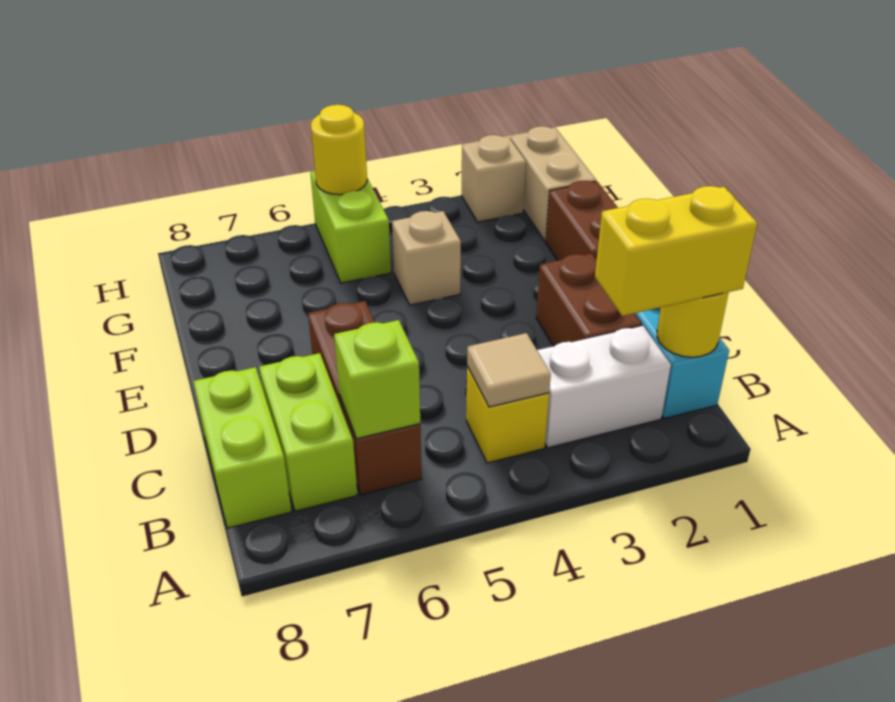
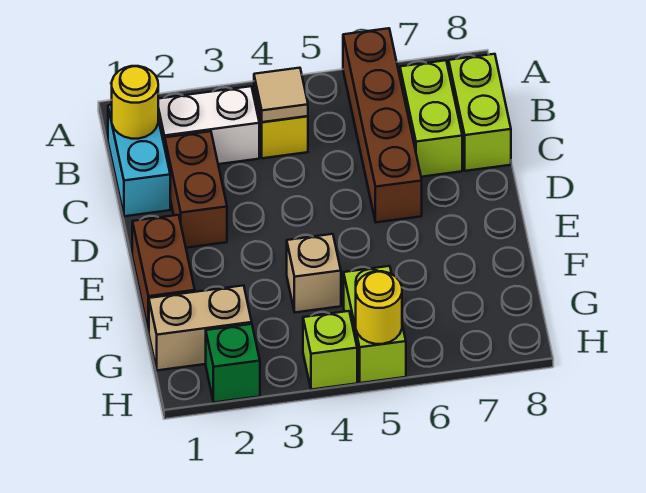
yellow 1x2 brick [595,186,757,316] -> none
brown 1x3 brick [308,301,422,495] -> brown 1x4 brick [343,28,422,222]
lime 1x1 brick [334,320,420,439] -> lime 1x1 brick moved to [303,311,357,390]
tan 1x2 brick [510,126,596,241] -> tan 1x2 brick turned to [149,285,252,370]
tan 1x1 brick [461,135,526,222] -> green 1x1 brick [206,324,260,402]

